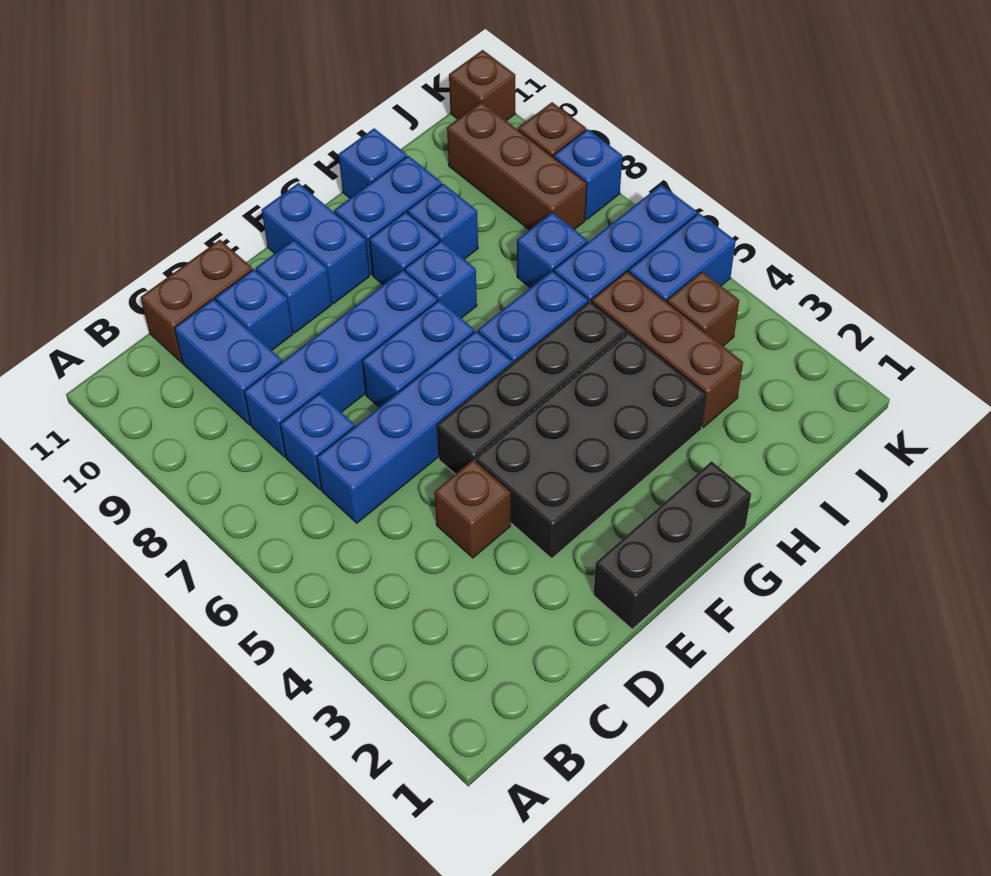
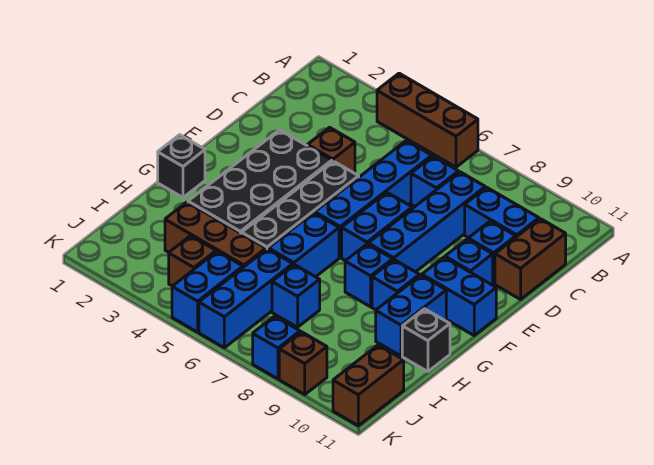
black 1x3 brick [594,461,751,629] -> black 1x1 brick [158,135,205,197]
blue 1x1 brick [408,184,478,259] -> none
blue 1x1 brick [339,128,407,198] -> black 1x1 brick [402,309,450,372]
brown 1x3 brick [447,102,587,230] -> brown 1x3 brick moved to [377,73,478,167]
brown 1x1 brick [449,50,515,121] -> brown 1x2 brick [333,345,404,426]

